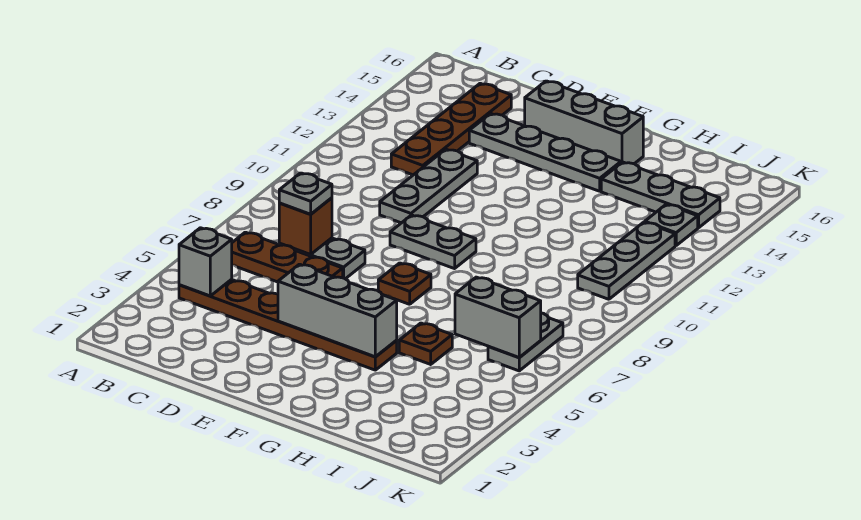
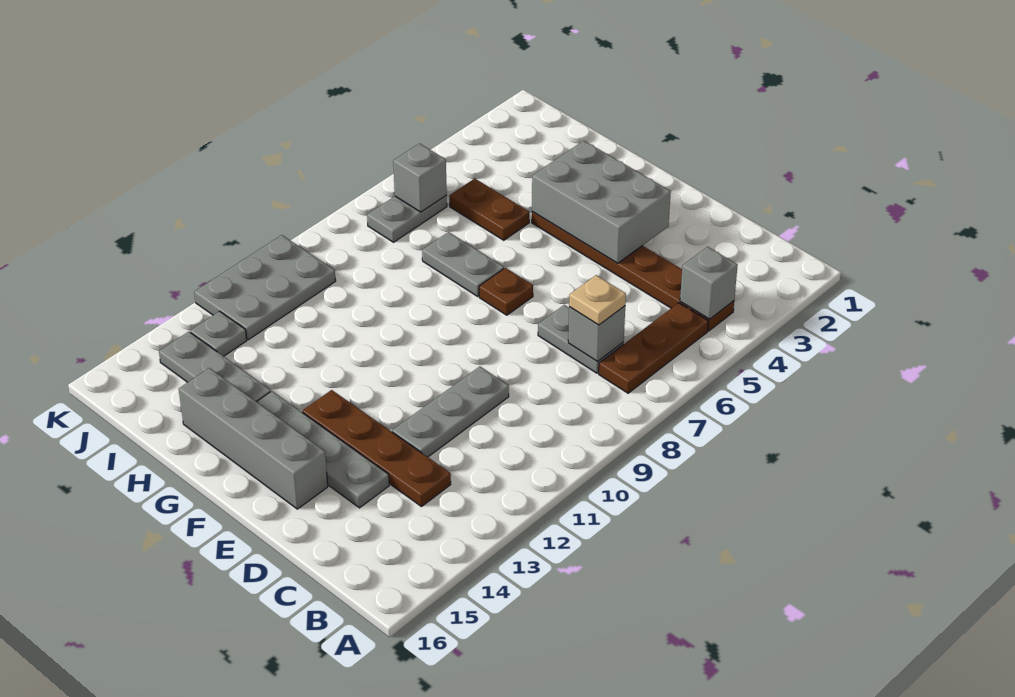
brown 1x3 plate [232,232,343,282] -> brown 1x3 plate turned to [599,303,708,393]
brown 1x1 brick [279,198,332,254] -> grey 1x1 brick [568,306,625,362]
grey 1x1 plate [279,173,332,214] -> tan 1x1 plate [569,275,626,325]
brown 1x4 plate [391,83,511,175] -> brown 1x4 plate turned to [302,390,451,507]
grey 1x3 brick [278,264,397,357] -> grey 2x3 brick [532,141,671,263]
grey 1x2 plate [390,215,476,269] -> grey 1x2 plate moved to [422,232,504,296]
grey 1x3 brick [525,81,643,164] -> grey 1x4 brick [179,368,328,509]
brown 1x1 plate [399,323,452,364] -> brown 1x2 plate [449,179,529,240]
grey 1x2 brick [455,277,541,357] -> grey 1x1 brick [393,144,447,212]
grey 1x3 plate [578,222,675,299] -> grey 2x3 plate [194,235,336,340]

